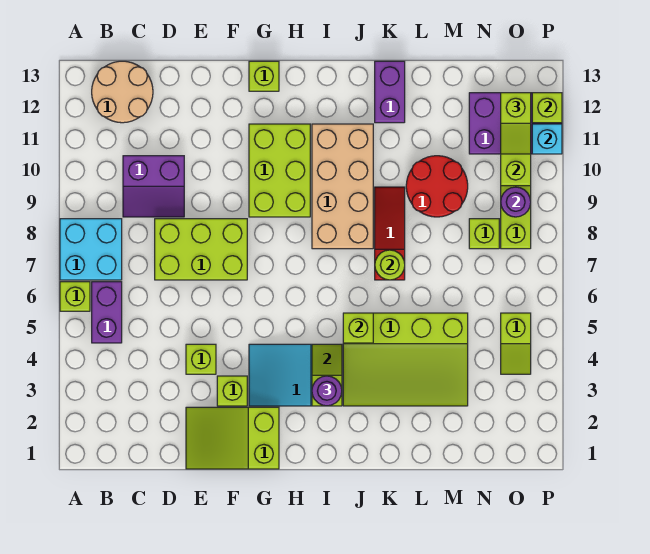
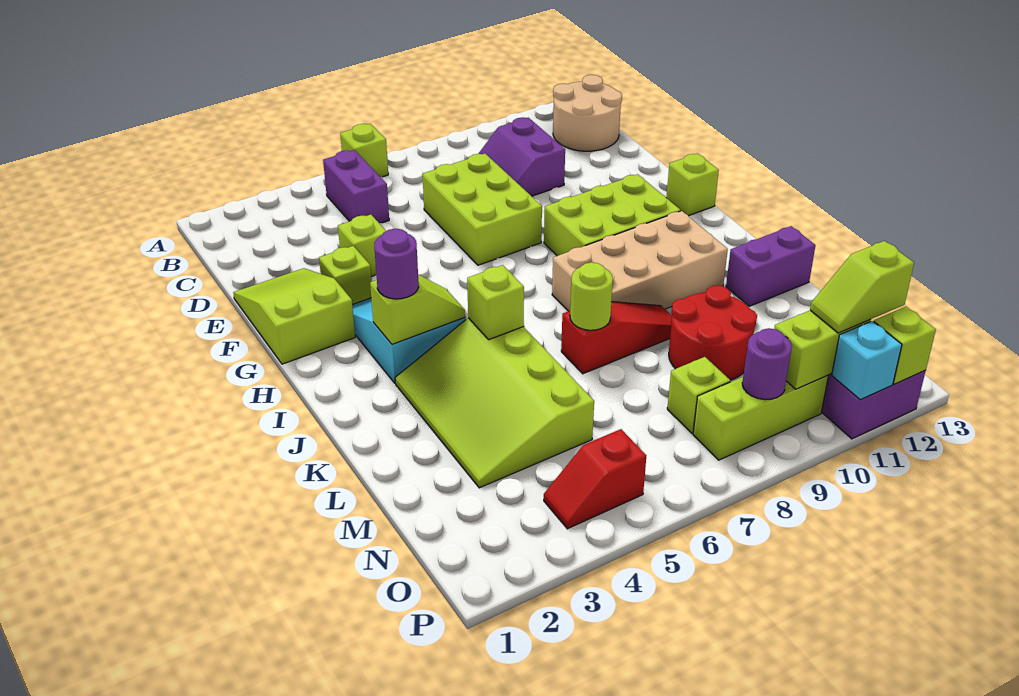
cyan 2x2 brick [60,219,122,280] -> none
purple 1x2 brick [92,282,122,343] -> purple 1x2 brick turned to [323,150,389,223]
lime 1x2 slope [501,313,531,374] -> red 1x2 slope [544,429,646,529]

